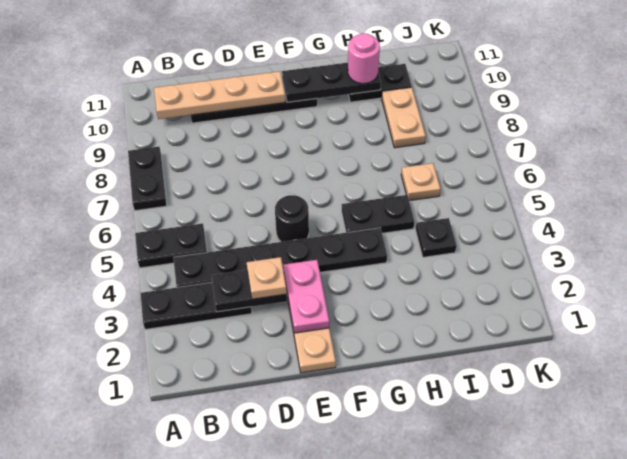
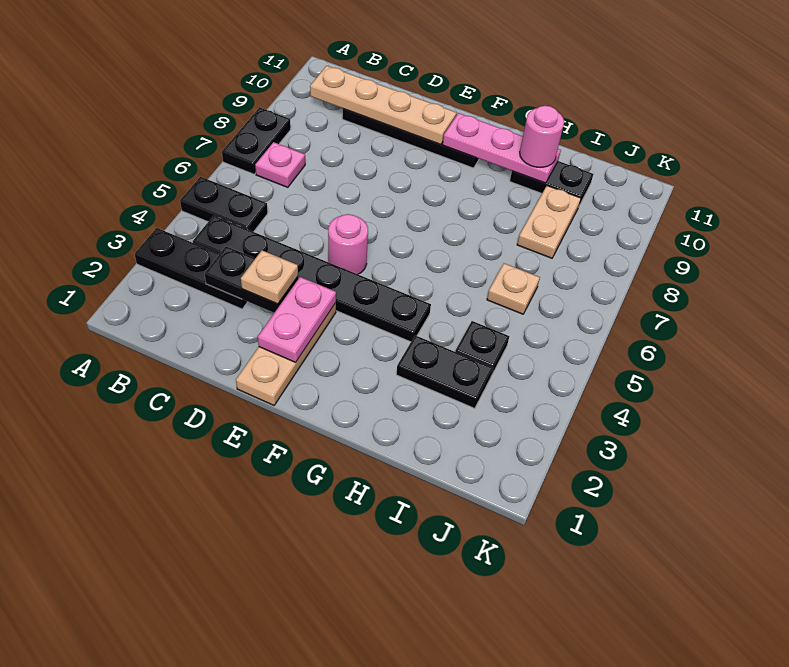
none -> pink 1x1 plate [255,142,305,187]
black 1x1 round brick [275,195,309,242] -> pink 1x1 round brick [328,214,368,274]
black 1x3 plate [282,63,381,102] -> pink 1x3 plate [443,113,561,183]
black 1x2 plate [342,195,414,233] -> black 1x2 plate moved to [396,335,493,408]

